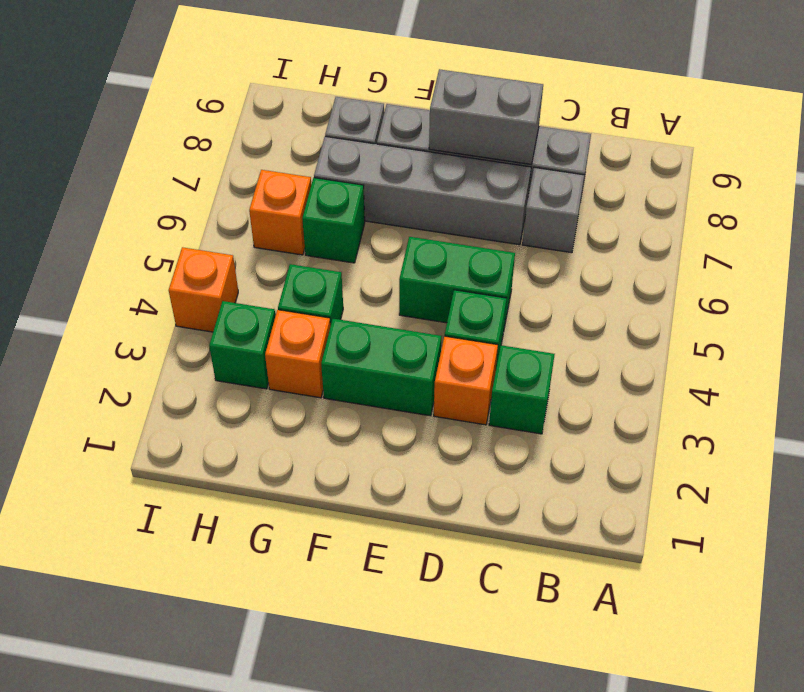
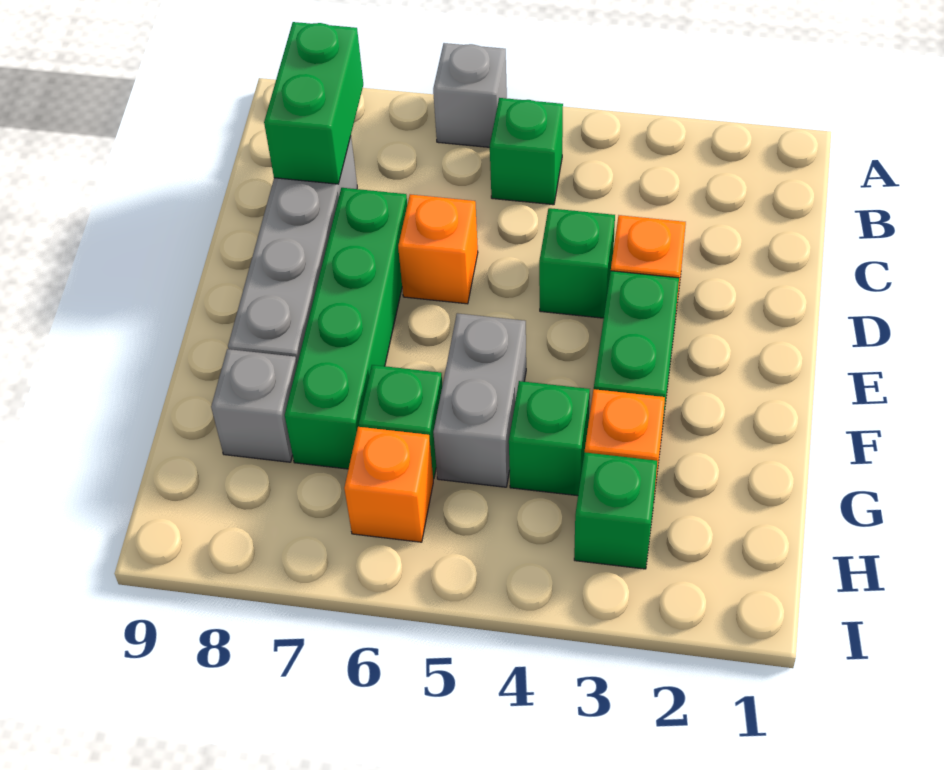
green 1x1 brick [489,345,555,434] -> green 1x1 brick moved to [490,98,563,205]
grey 1x1 brick [523,167,584,253] -> grey 1x1 brick moved to [433,43,507,147]
green 1x2 brick [399,237,515,328] -> green 1x2 brick moved to [264,22,363,184]
grey 1x4 brick [314,136,531,245] -> green 1x4 brick [285,188,407,469]
grey 1x2 brick [429,69,543,164] -> grey 1x2 brick moved to [433,313,526,487]
orange 1x1 brick [169,247,238,332] -> orange 1x1 brick moved to [398,194,478,304]

